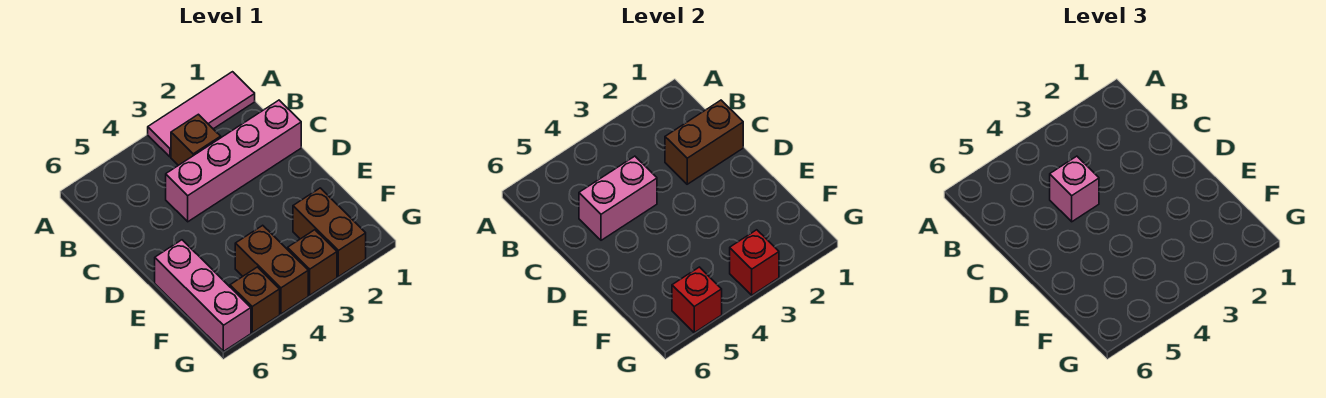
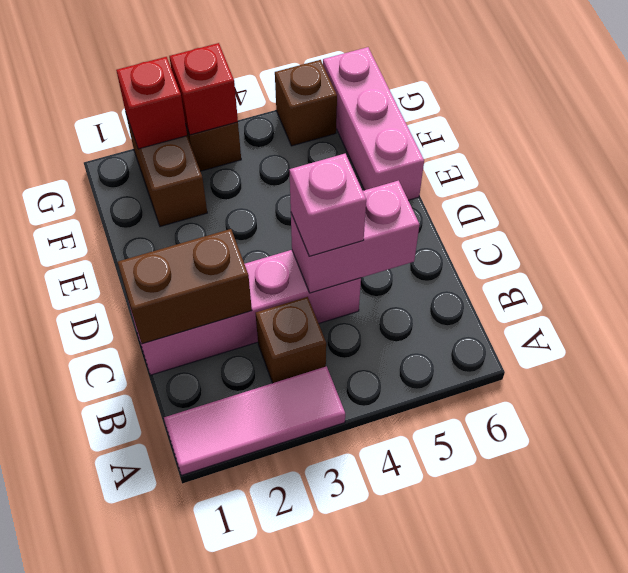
brown 1x2 brick [235,225,308,314] -> none
red 1x1 brick [672,267,722,333] -> red 1x1 brick moved to [116,57,187,149]

